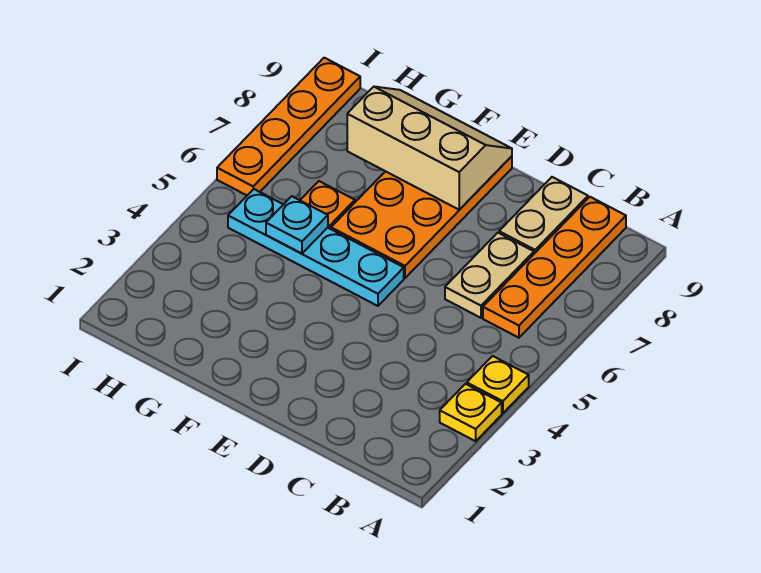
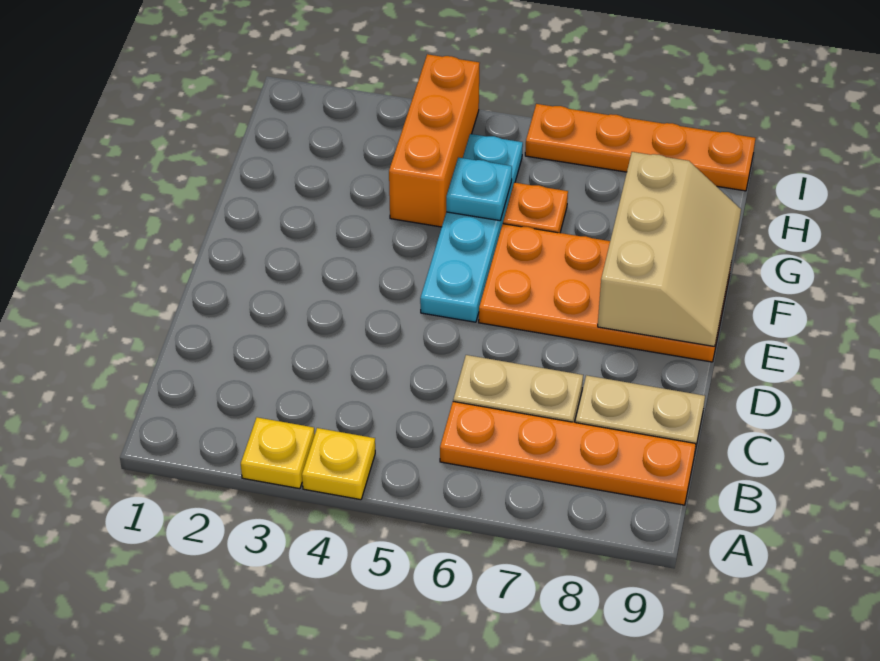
none -> orange 1x3 brick [389,54,480,227]

